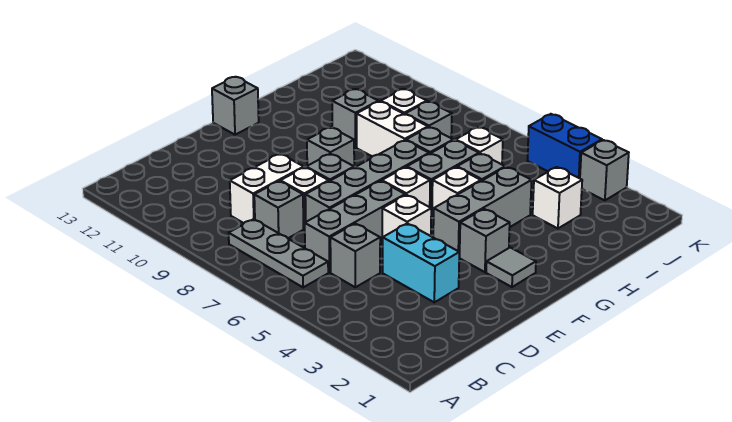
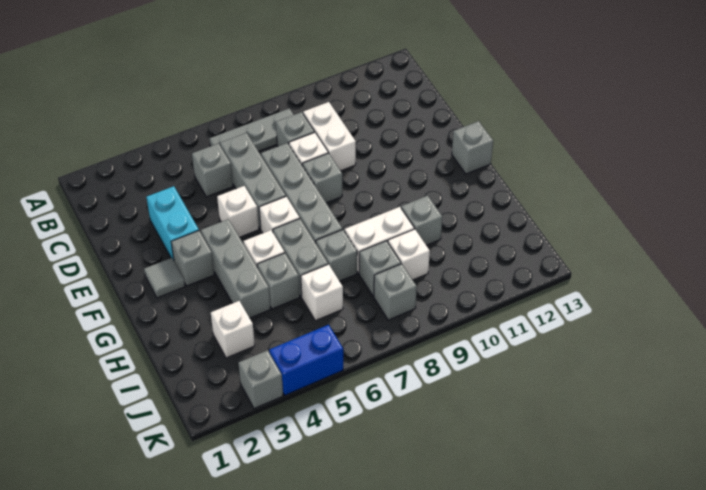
cyan 1x2 brick [383,223,459,302] -> cyan 1x2 brick turned to [146,186,199,260]
grey 1x1 brick [307,127,354,166] -> grey 1x1 brick moved to [374,264,417,320]

